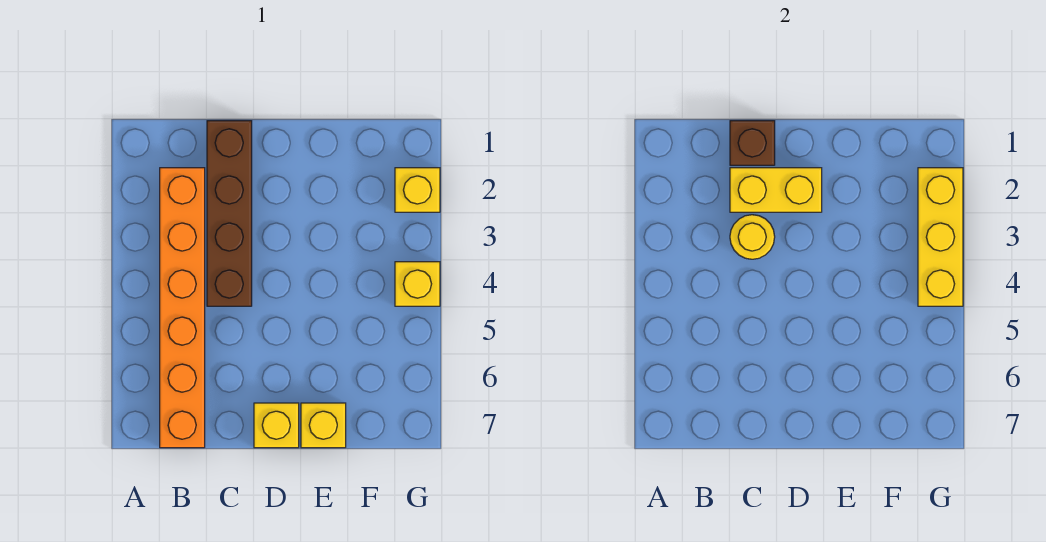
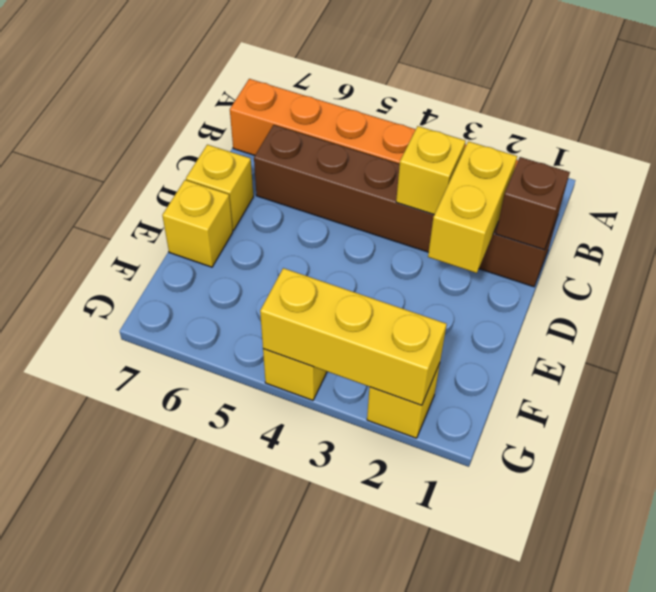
brown 1x4 brick [207,121,252,306] -> brown 1x6 brick [254,125,557,287]
yellow 1x1 round brick [730,215,775,259] -> yellow 1x1 brick [396,126,465,215]

